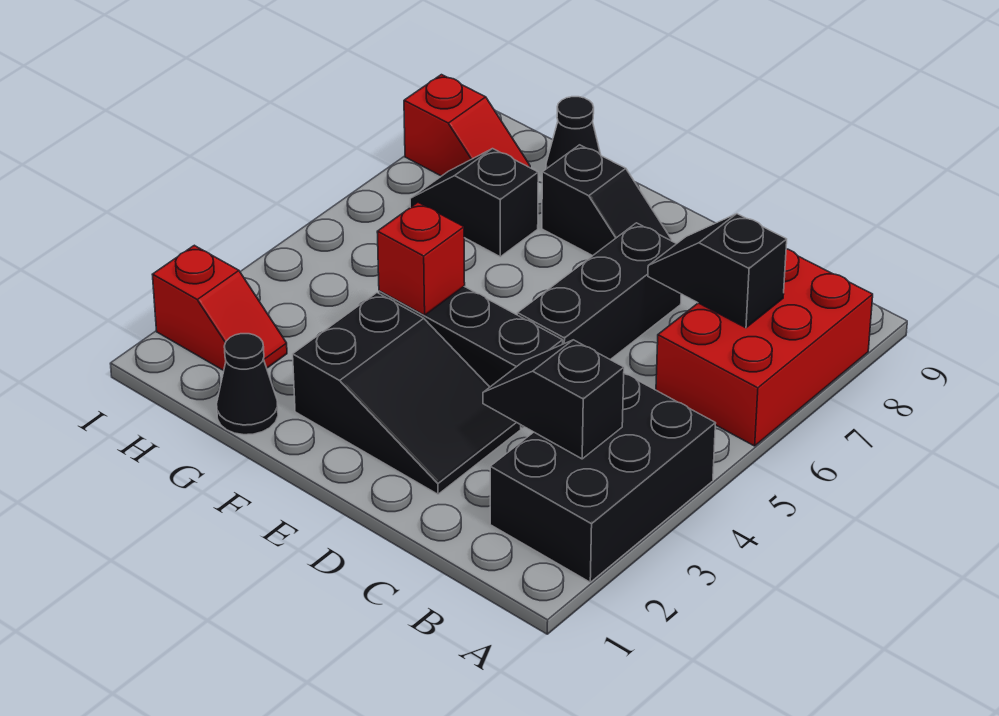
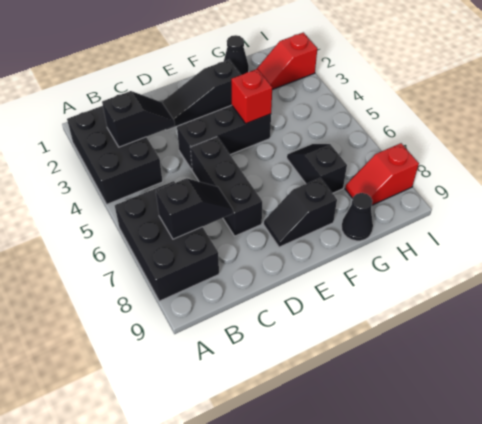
red 2x3 brick [656,249,873,446] -> black 2x3 brick [115,181,219,301]
black 2x3 slope [293,293,521,494] -> black 1x3 slope [162,60,241,130]
black 1x2 slope [410,149,538,257] -> black 1x2 slope turned to [287,144,347,193]

